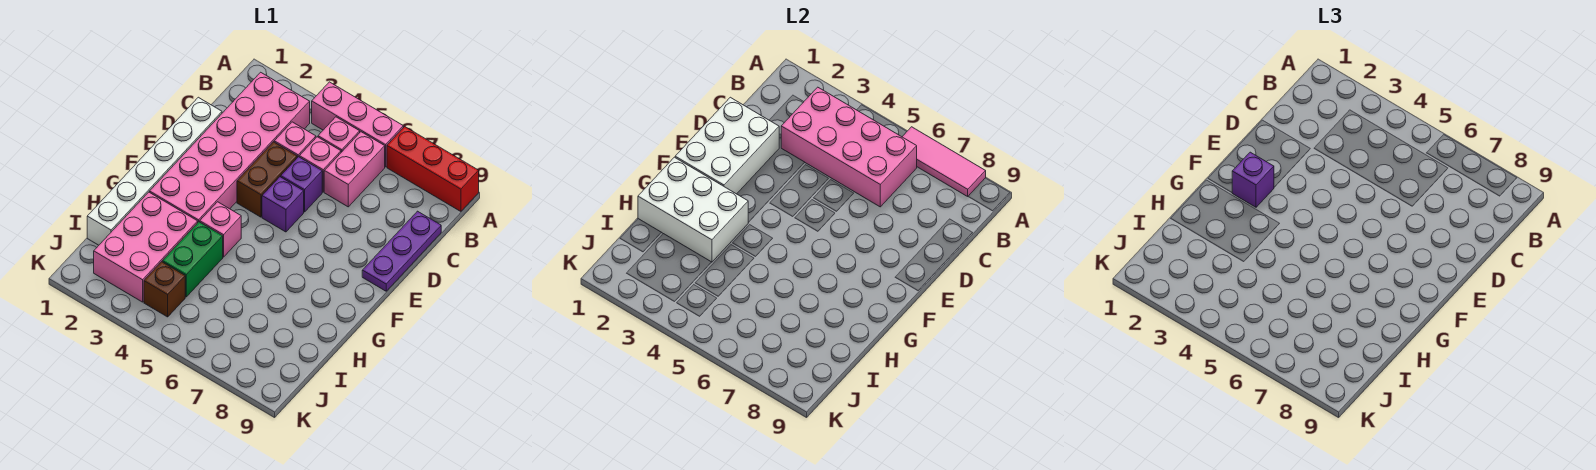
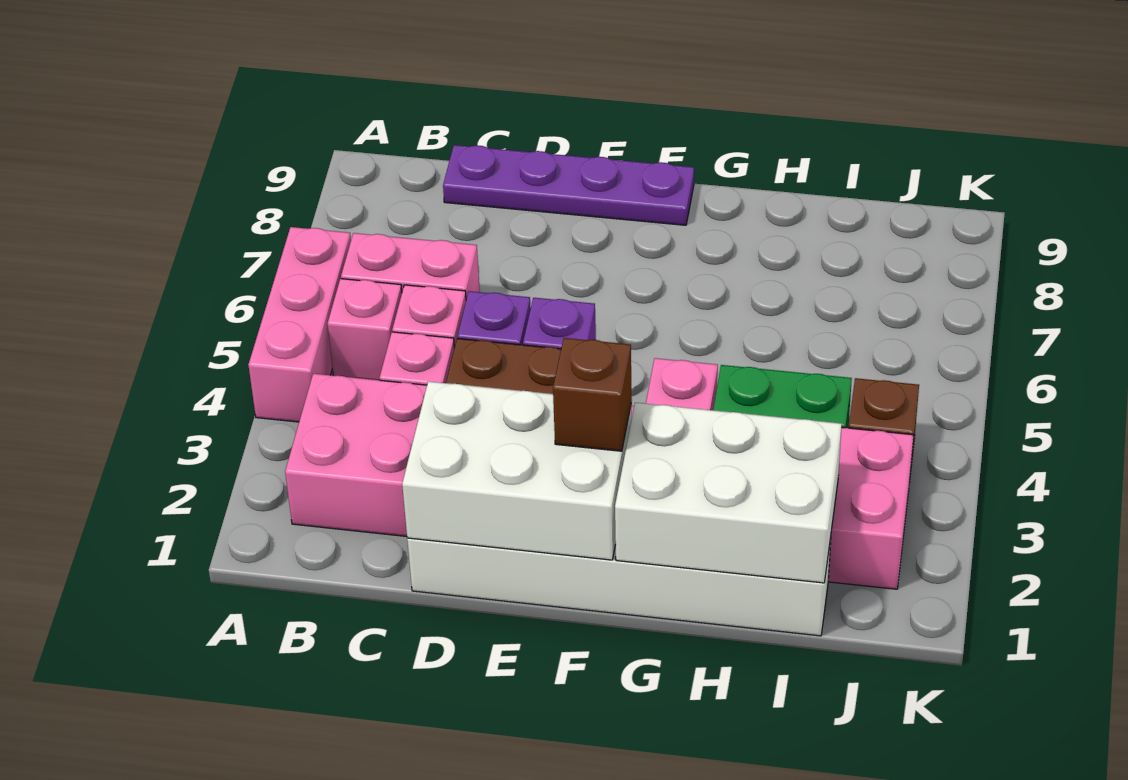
pink 1x3 tile [902,127,986,196] -> none
red 1x3 brick [387,127,479,211] -> none
pink 2x4 brick [781,87,917,207] -> none
purple 1x3 plate [362,211,441,291] -> purple 1x4 plate [443,145,694,225]
purple 1x1 brick [1232,152,1274,207] -> brown 1x1 brick [553,338,632,451]
white 2x3 brick [638,157,748,262] -> white 2x3 brick turned to [615,403,842,583]

